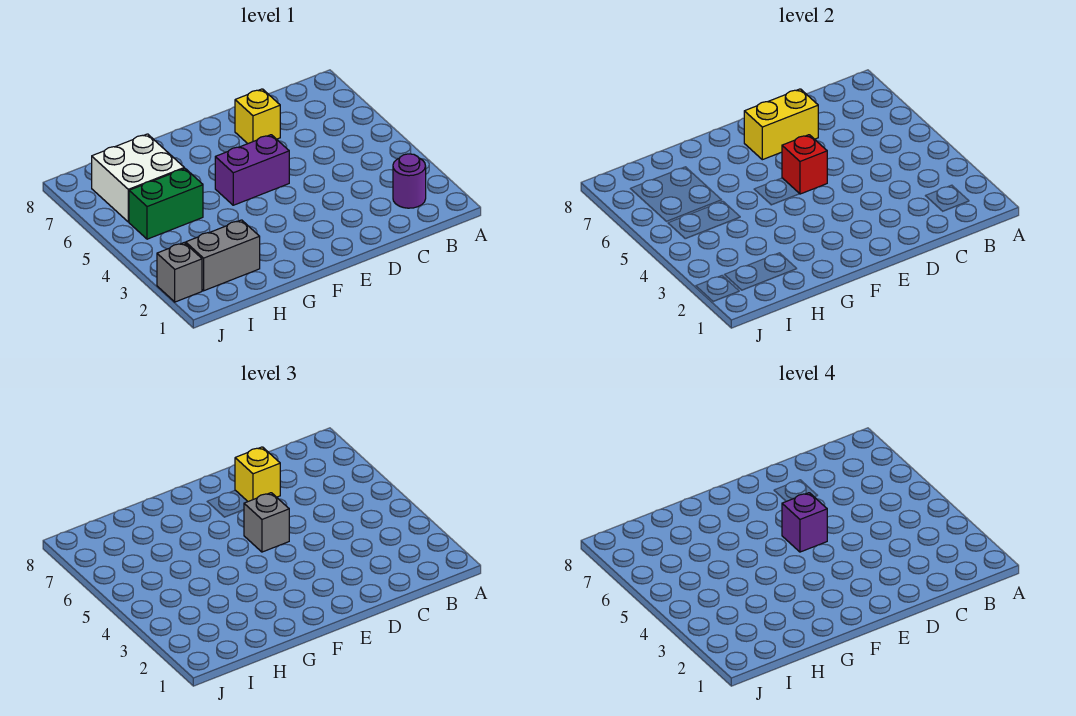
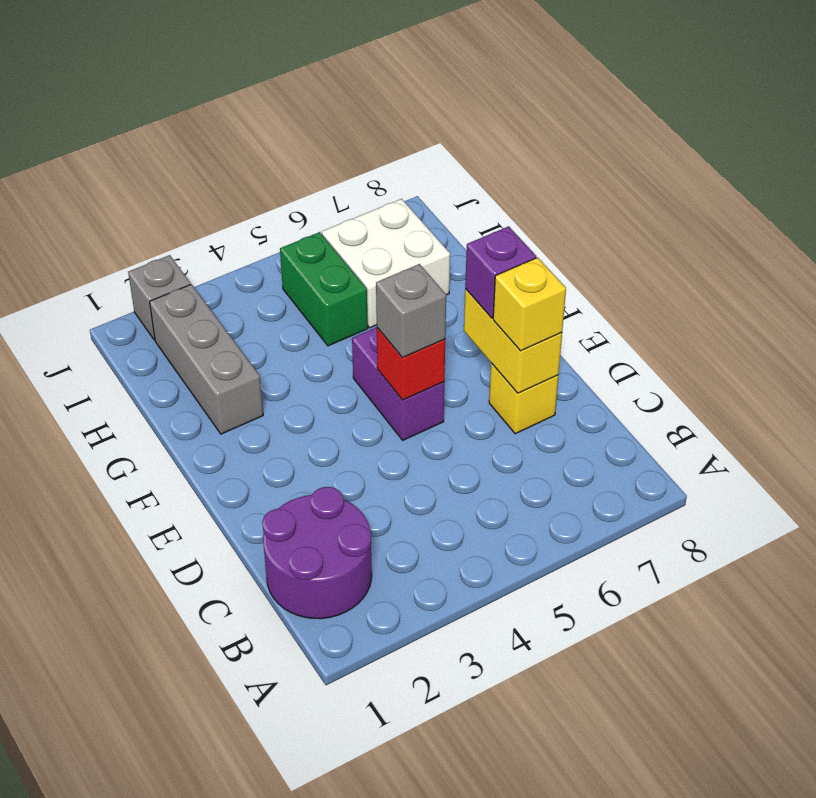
purple 1x1 round brick [393,154,426,208] -> purple 2x2 round brick [262,487,372,619]
purple 1x1 brick [782,493,827,552] -> purple 1x1 brick moved to [465,226,536,318]
grey 1x2 brick [186,220,260,291] -> grey 1x3 brick [150,284,263,434]

